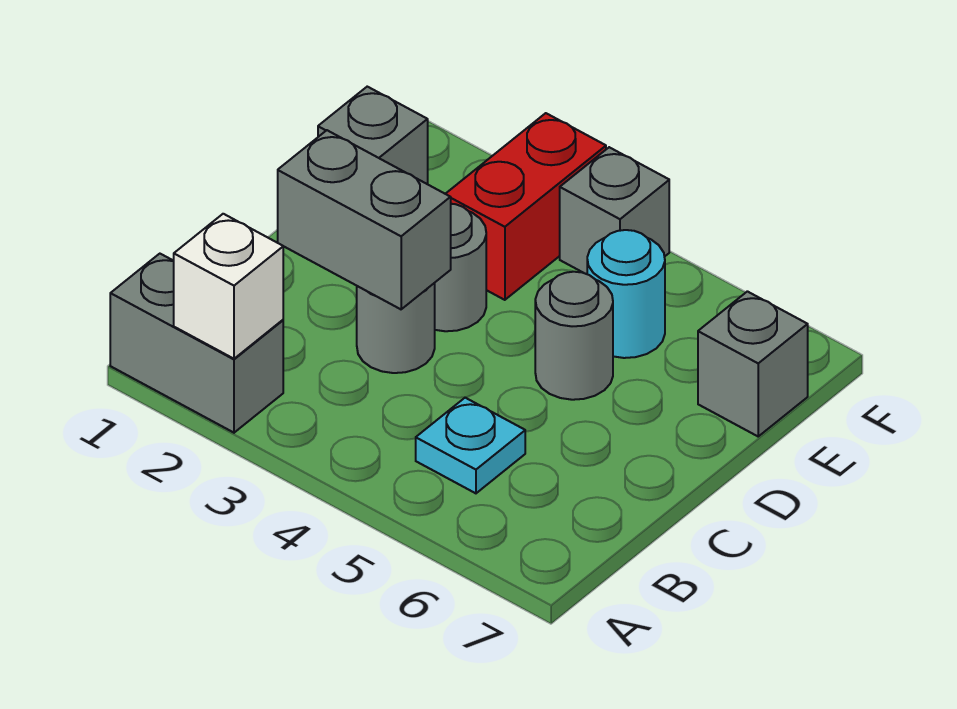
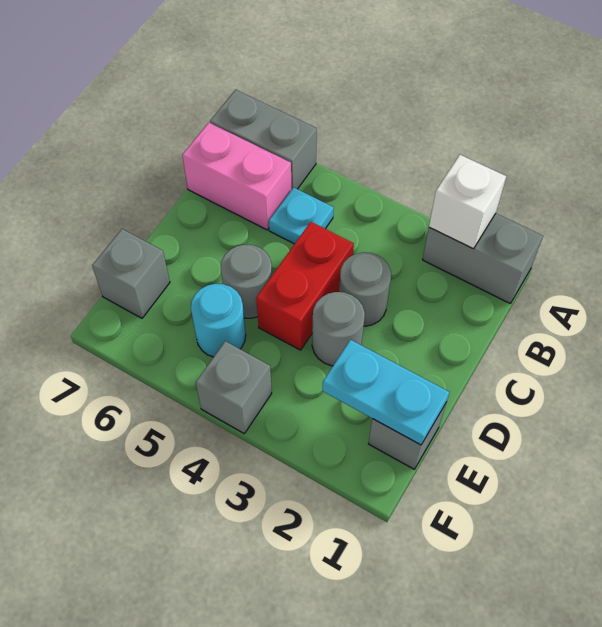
none -> pink 1x2 brick [182,123,291,230]
grey 1x2 brick [278,130,451,309] -> grey 1x2 brick moved to [210,90,317,190]
none -> cyan 1x2 plate [322,340,449,445]
red 1x2 brick [446,113,606,300] -> red 1x2 brick moved to [256,222,354,350]

